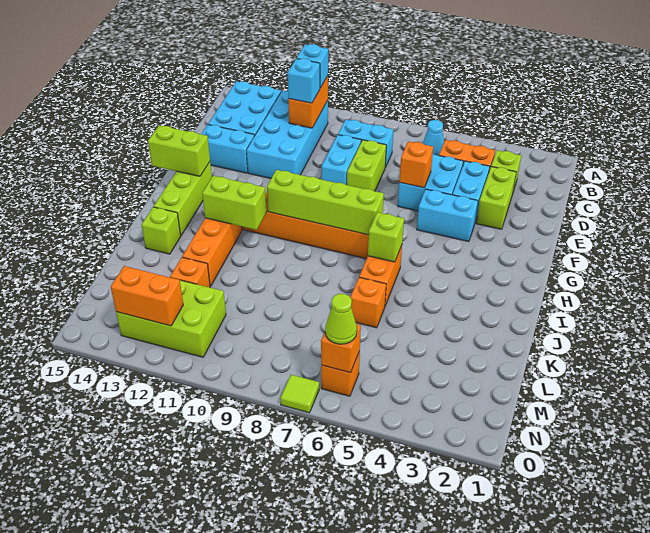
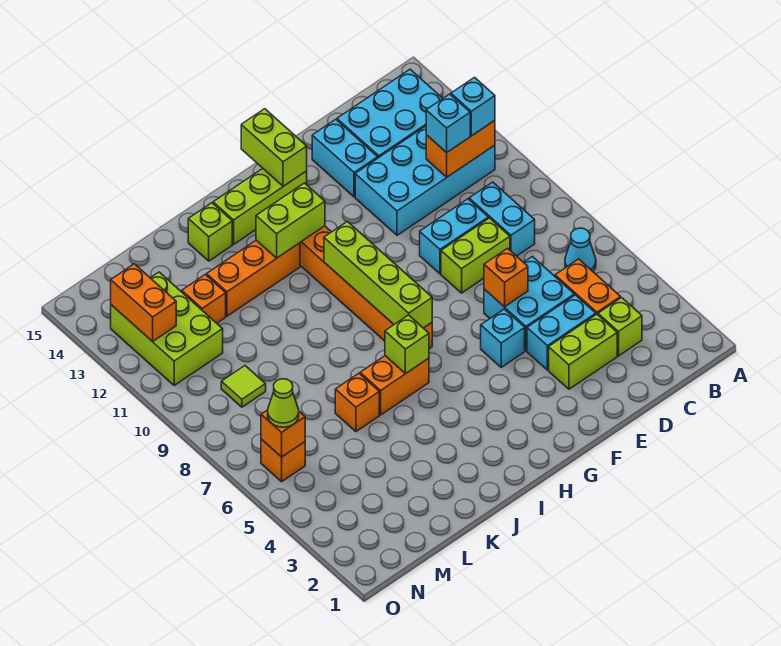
cyan 1x2 brick [417,189,478,242] -> cyan 1x1 brick [481,309,525,367]
lime 1x2 brick [202,176,266,230] -> lime 1x2 brick turned to [256,183,325,258]
lime 1x1 tile [280,375,319,413] -> lime 1x1 tile moved to [221,366,266,407]

